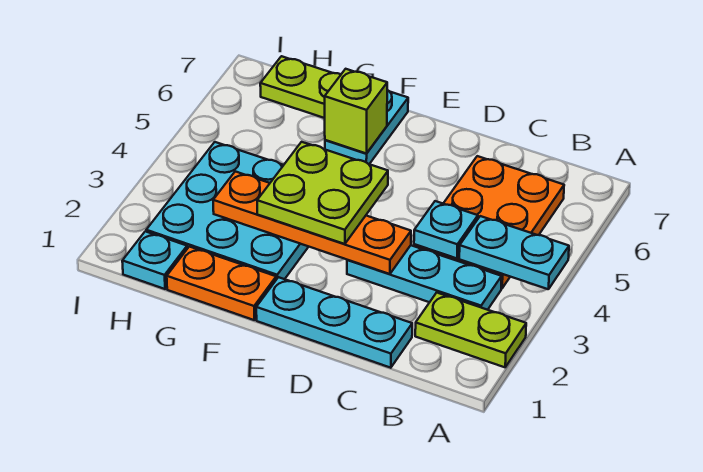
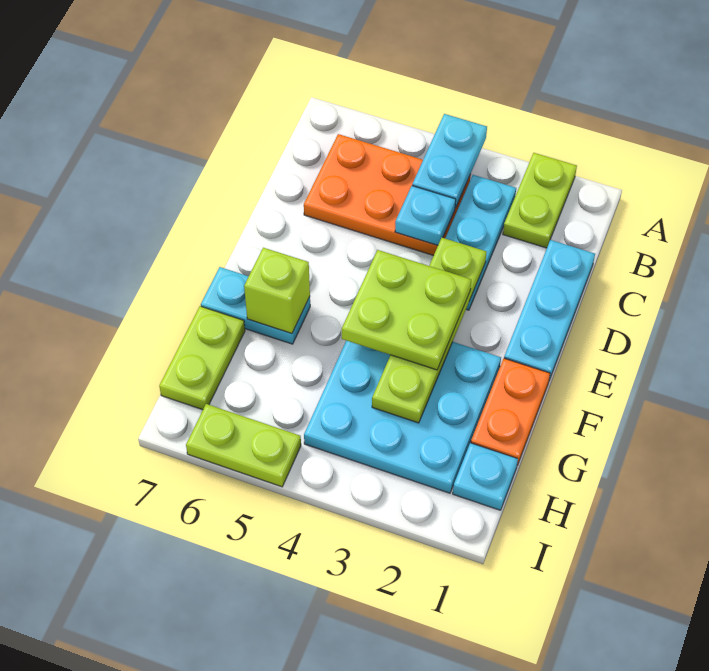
orange 1x4 plate [213,171,411,274] -> lime 1x4 plate [372,238,487,423]
none -> lime 1x2 plate [186,404,301,487]

